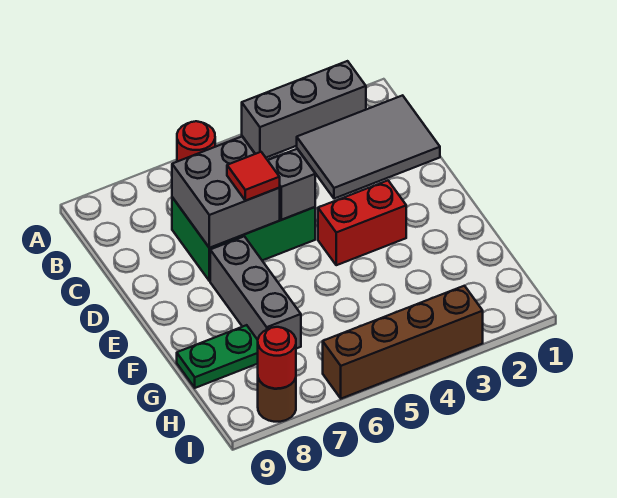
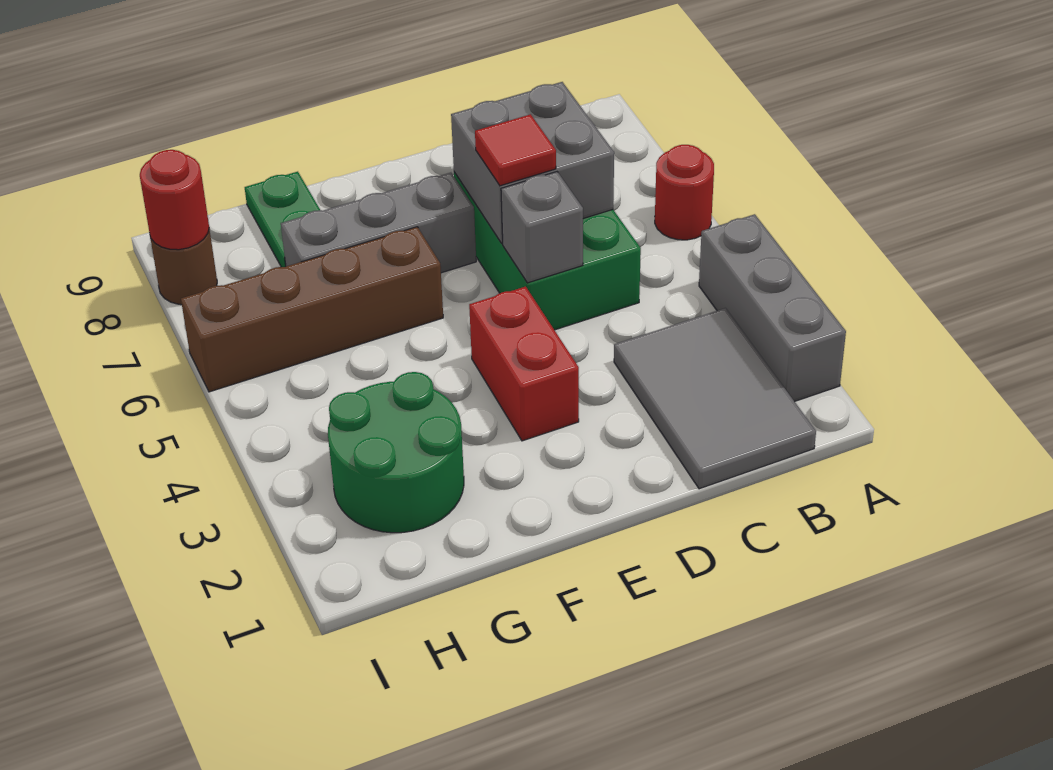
none -> green 2x2 round brick [328,372,464,533]
brown 1x4 brick [323,286,483,399] -> brown 1x4 brick turned to [181,227,443,392]

